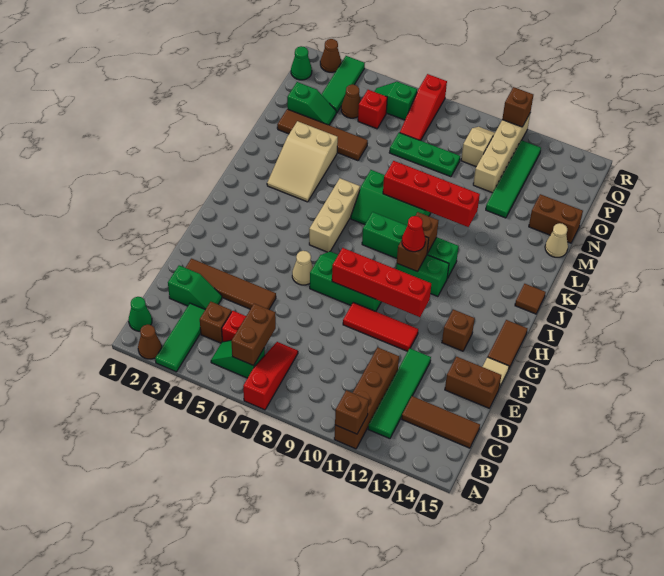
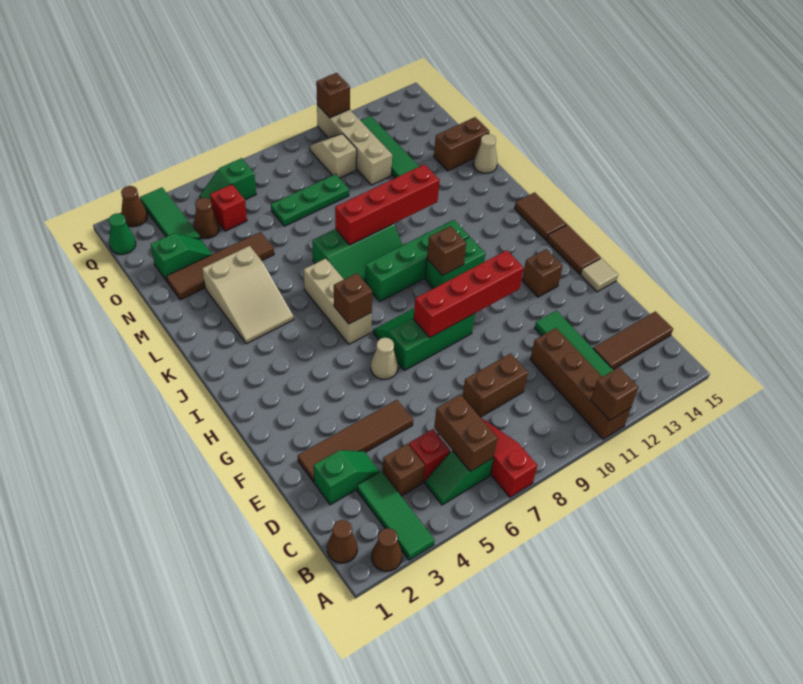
green 1x1 cone [129,297,152,331] -> brown 1x1 cone [327,520,358,563]
brown 1x2 brick [445,357,501,408] -> brown 1x2 brick moved to [462,353,528,417]
red 1x3 tile [343,302,418,351] -> none
red 1x1 cone [402,216,425,252] -> none
brown 1x1 brick [415,212,439,253] -> brown 1x1 brick moved to [334,273,372,324]
brown 1x1 tile [515,284,546,314] -> brown 1x2 tile [515,192,567,240]
red 1x3 slope [400,74,447,141] -> none

